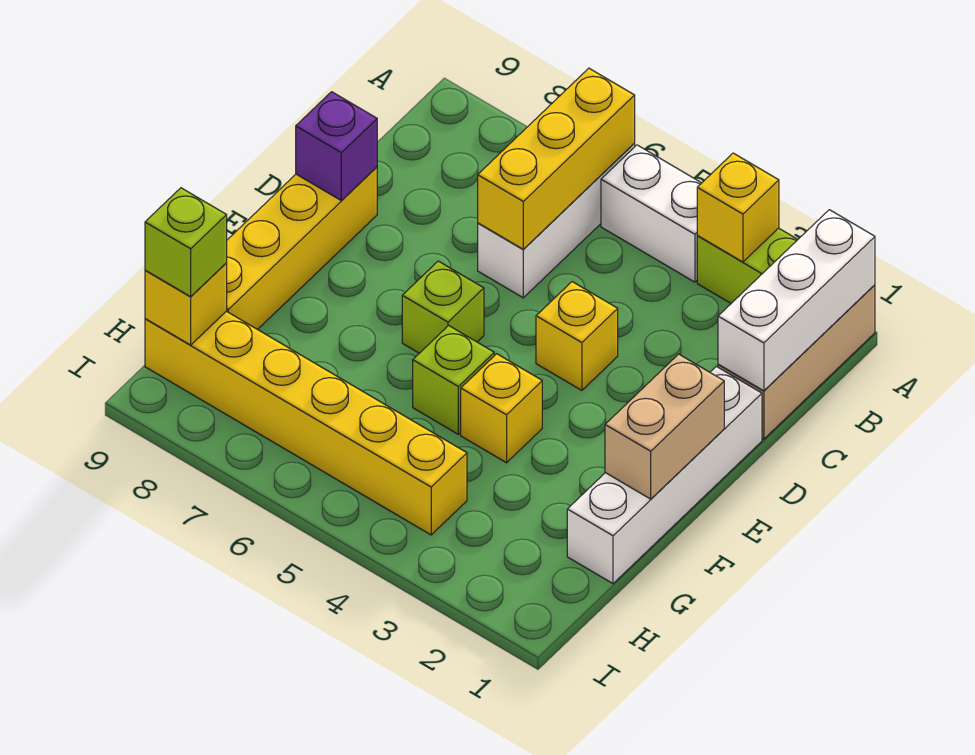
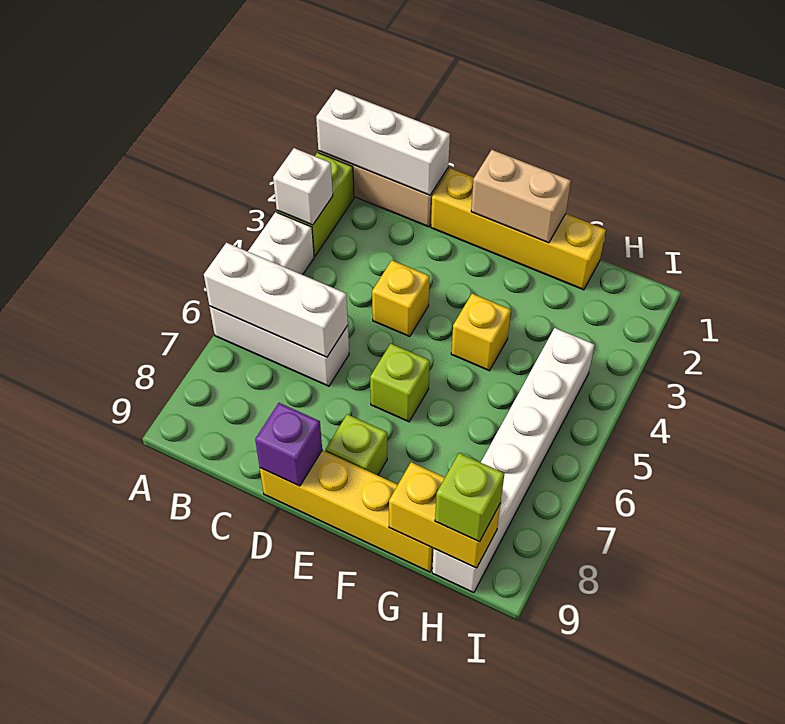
yellow 1x1 brick [697,153,779,262] -> white 1x1 brick [273,148,333,225]
yellow 1x3 brick [478,68,635,249] -> white 1x3 brick [204,243,348,357]
white 1x4 brick [567,366,762,584] -> yellow 1x4 brick [431,168,606,290]
lime 1x1 brick [413,326,494,434] -> lime 1x1 brick moved to [326,414,387,475]
yellow 1x6 brick [145,311,467,535] -> white 1x6 brick [432,328,595,593]
yellow 1x1 brick [145,263,227,345] -> yellow 1x2 brick [389,462,501,568]

